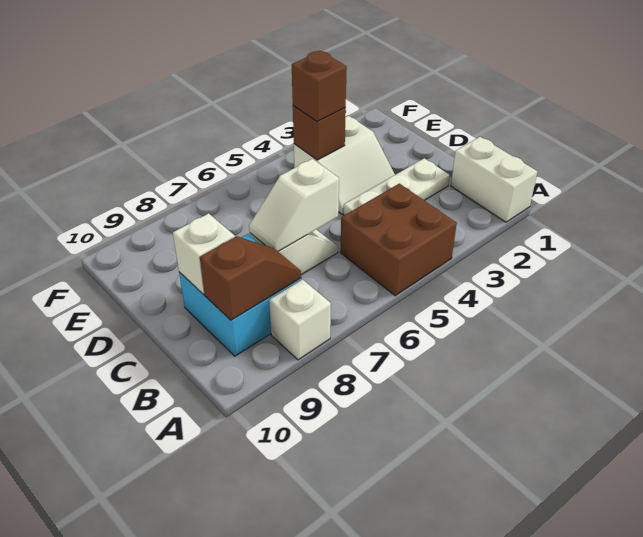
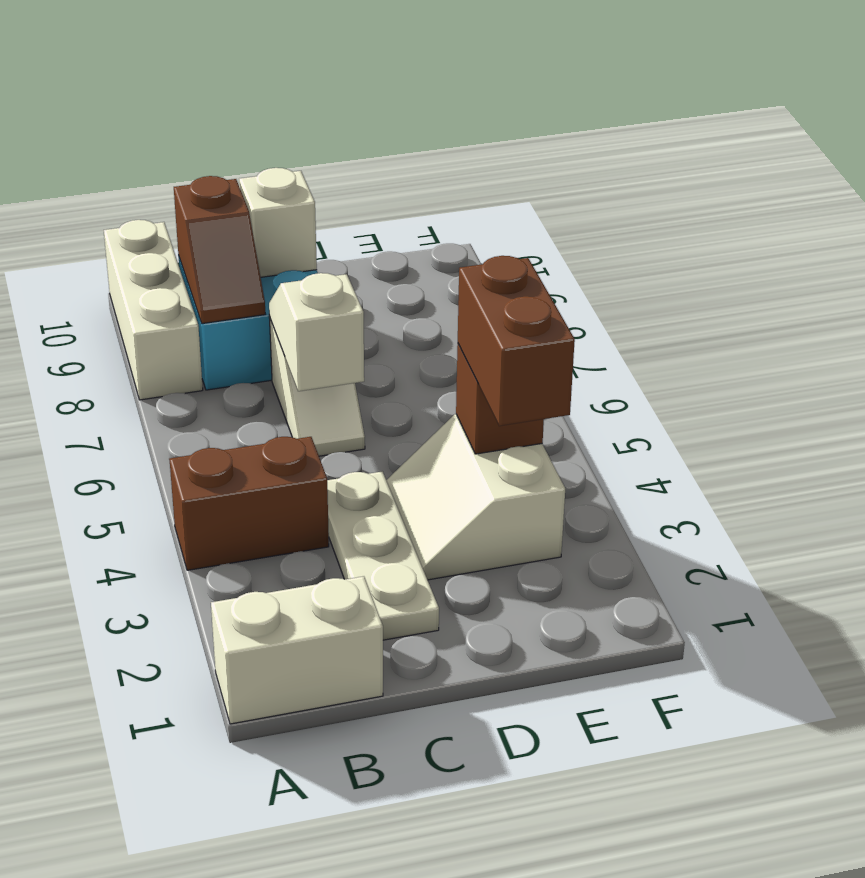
brown 2x2 brick [340,184,457,296] -> brown 1x2 brick [170,437,329,570]
white 1x1 brick [269,280,331,360] -> white 1x3 brick [104,220,203,400]
brown 1x1 brick [292,51,347,122] -> brown 1x2 brick [458,256,575,426]

